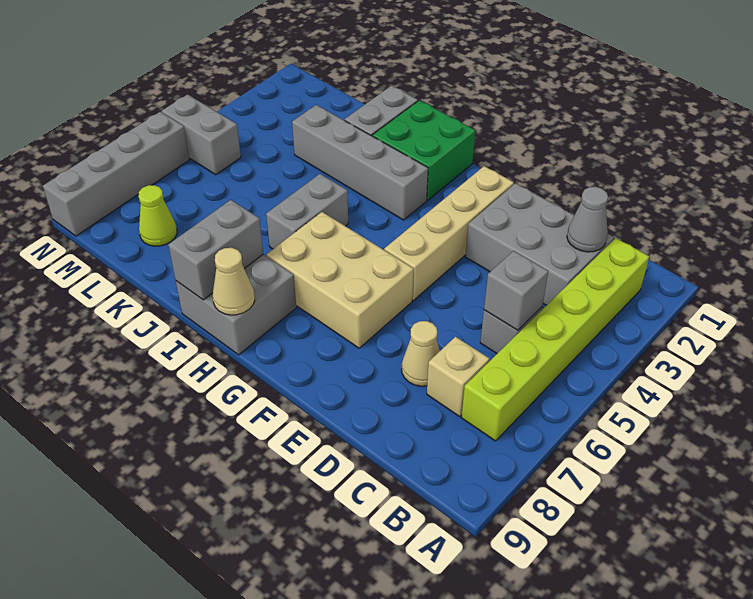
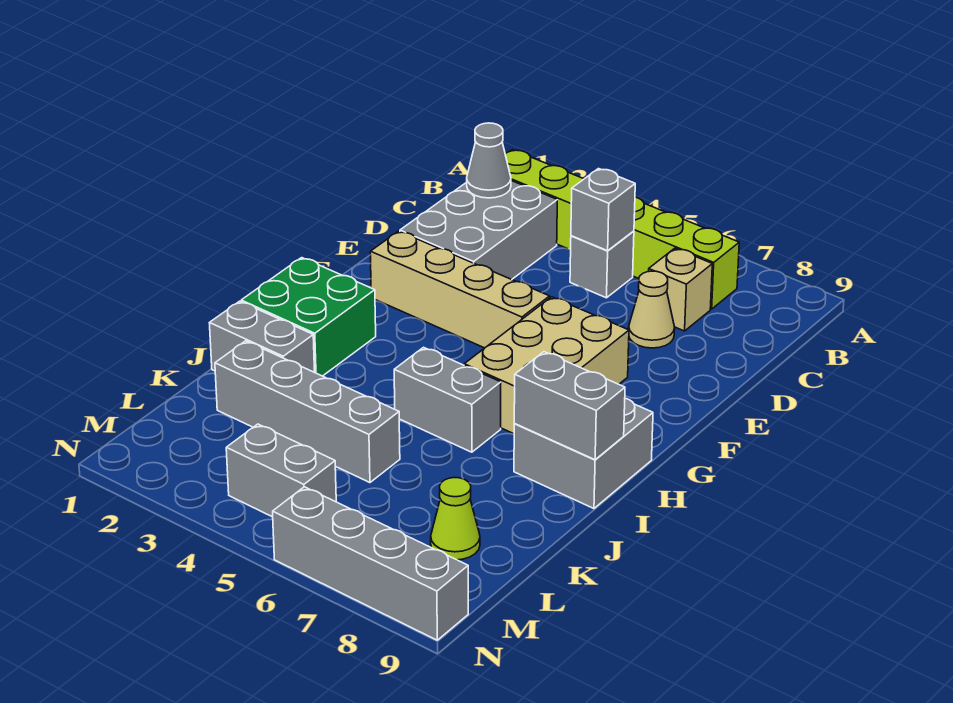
grey 1x4 brick [292,105,428,220] -> grey 1x4 brick turned to [215,341,400,483]
tan 1x1 cone [213,248,255,315] -> none
grey 1x2 brick [162,94,241,175] -> grey 1x2 brick turned to [226,424,336,517]

